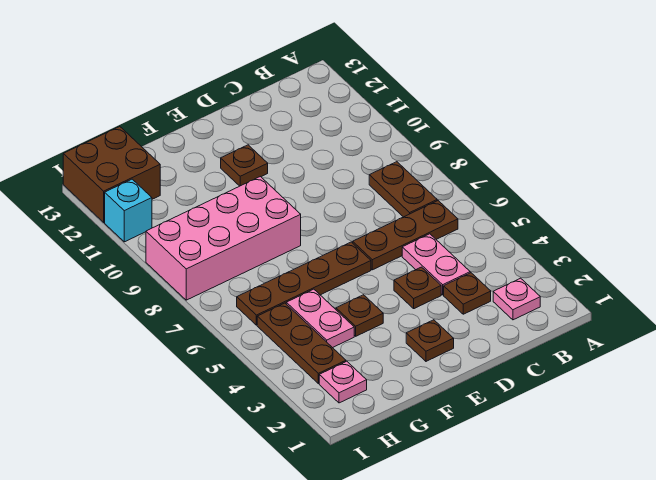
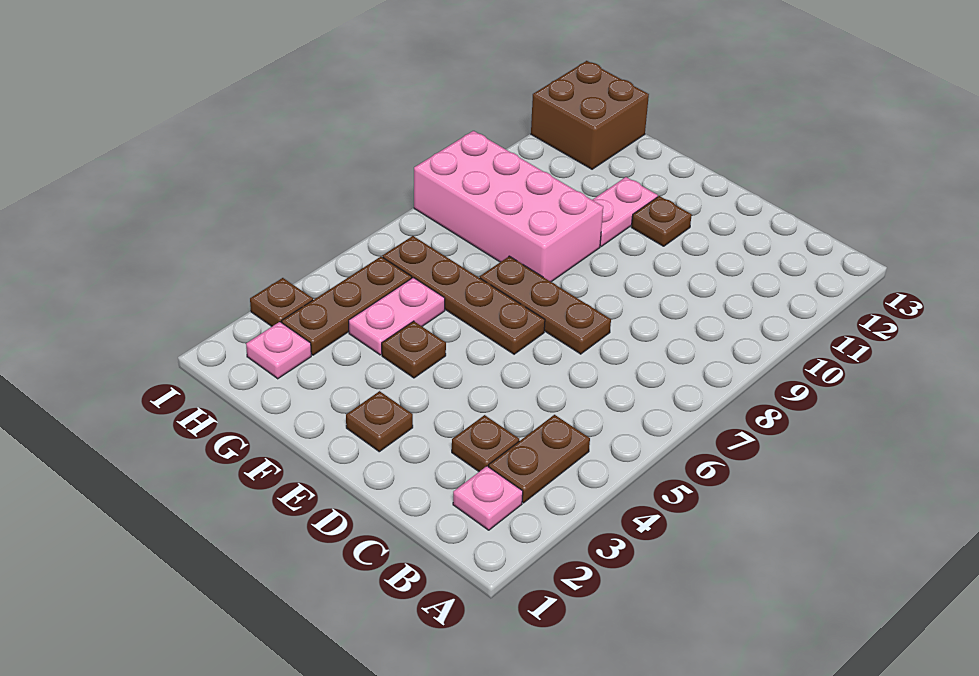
brown 1x3 plate [353,201,458,270] -> brown 1x3 plate moved to [480,256,611,354]
brown 1x2 plate [369,162,437,217] -> brown 1x2 plate moved to [489,415,590,503]
pink 1x2 plate [402,234,470,295] -> pink 1x2 plate moved to [593,177,658,246]
brown 1x1 plate [394,267,441,309] -> brown 1x1 plate moved to [250,278,313,326]
cyan 1x1 brick [105,179,152,242] -> none

